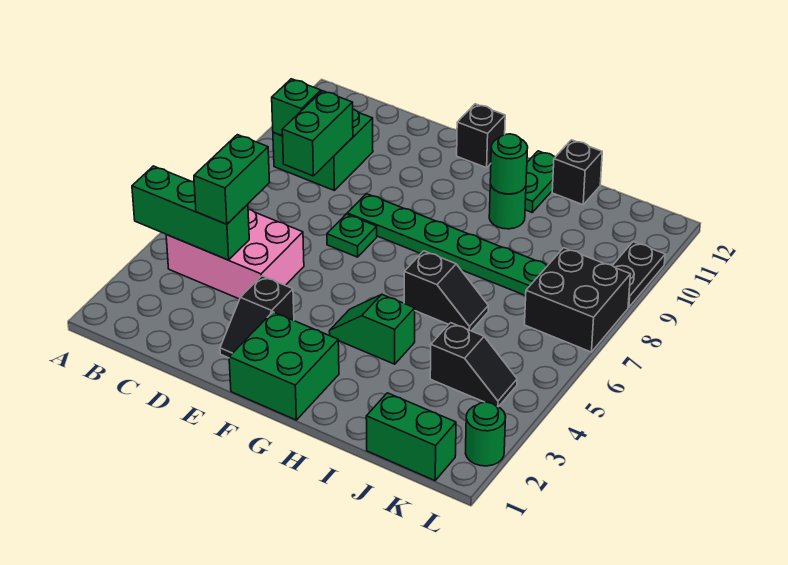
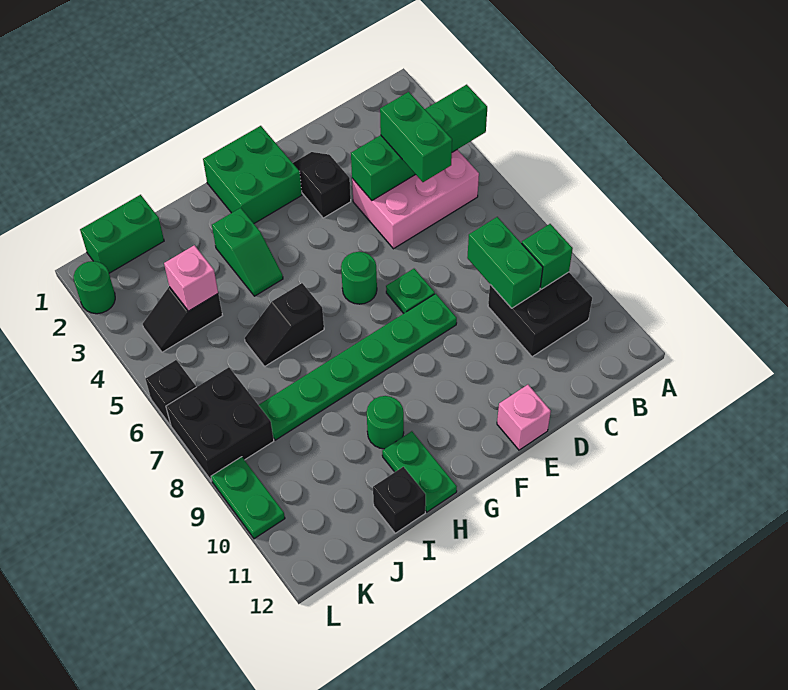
green 1x3 brick [132,166,249,260] -> green 1x4 brick [351,85,487,200]
green 2x2 brick [273,109,373,190] -> black 2x2 brick [488,272,592,357]
none -> pink 1x1 brick [497,385,551,450]
black 1x1 brick [457,104,505,168] -> black 1x1 brick moved to [145,360,196,425]
green 1x2 slope [329,295,415,364] -> green 1x2 slope turned to [212,208,283,296]
green 1x1 round brick [490,134,528,194] -> green 1x1 round brick moved to [341,252,377,304]
none -> pink 1x1 brick [164,245,218,311]
black 1x2 plate [612,242,665,307] -> green 1x2 plate [211,457,285,539]

